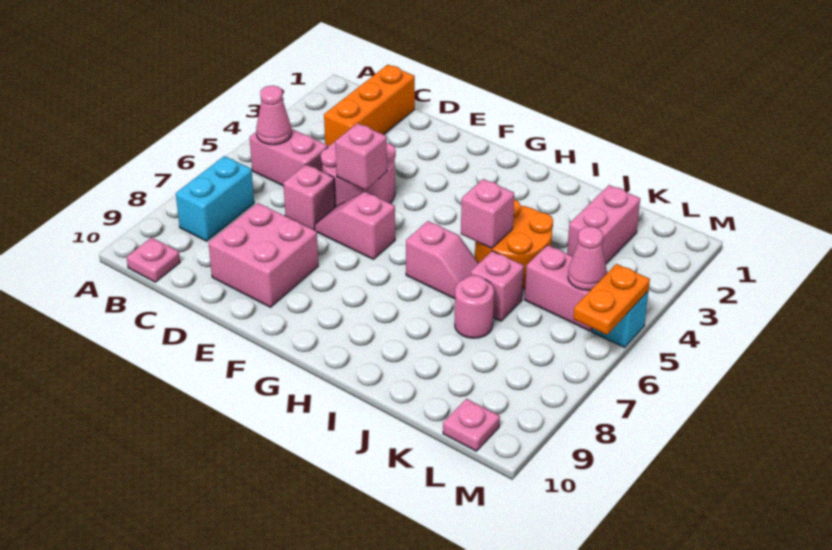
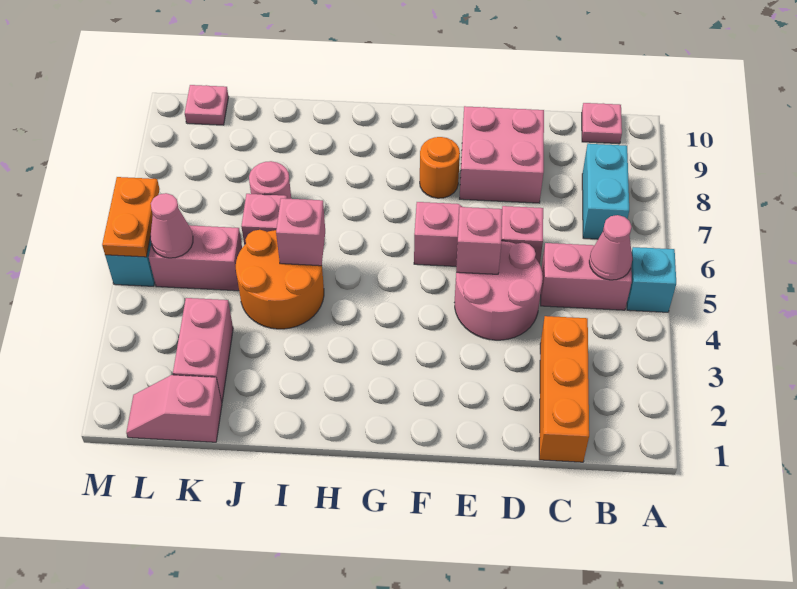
none -> cyan 1x1 brick [627,247,676,312]
none -> orange 1x1 round brick [420,137,460,198]
pink 1x2 slope [406,221,479,299] -> pink 1x2 slope moved to [126,375,222,442]

